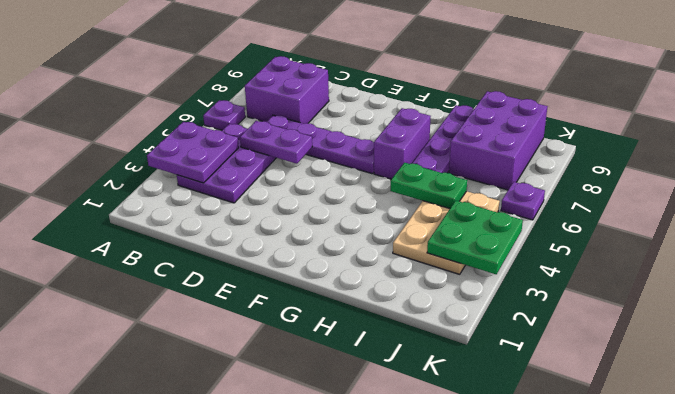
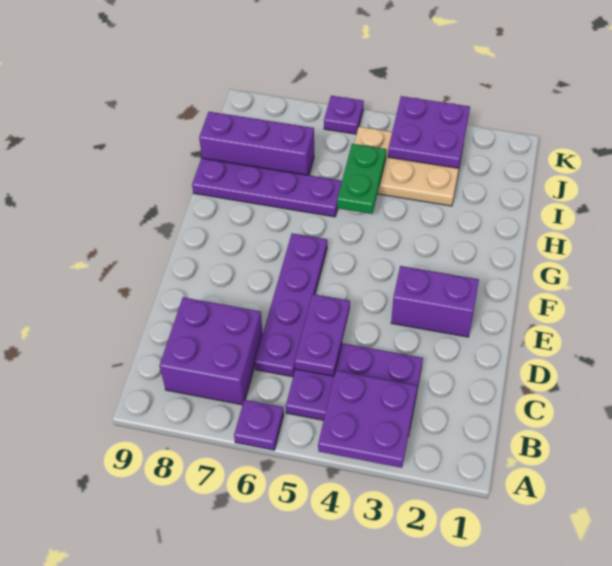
purple 1x2 brick [374,108,431,179] -> purple 1x2 brick moved to [391,266,479,337]
purple 2x3 brick [449,91,548,190] -> purple 1x3 brick [199,112,314,175]
green 2x2 plate [427,201,523,274] -> purple 2x2 plate [388,96,470,168]

